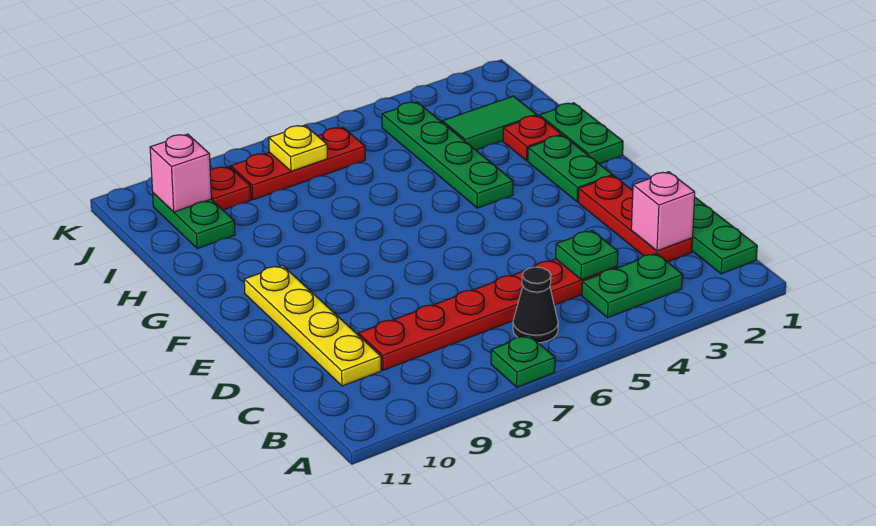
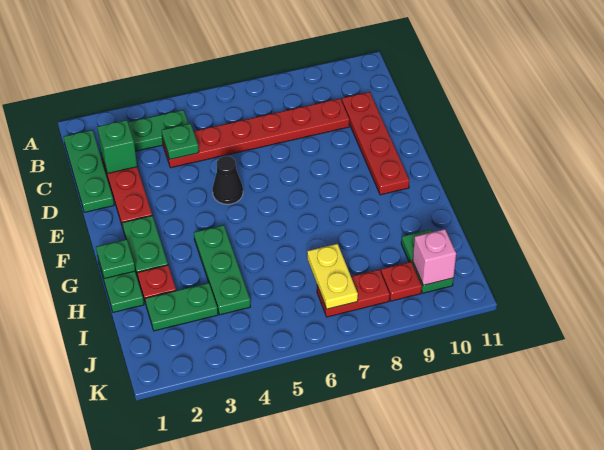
green 1x1 plate [491,335,555,387] -> green 1x1 plate moved to [96,239,135,279]
black 1x1 cone [513,267,558,343] -> black 1x1 cone moved to [213,156,243,204]
pink 1x1 brick [631,172,695,251] -> green 1x1 brick [97,120,137,174]
yellow 1x4 plate [244,265,381,386] -> red 1x4 plate [342,92,409,195]
green 1x4 plate [382,102,513,208] -> green 1x3 plate [194,225,250,315]
green 1x2 tile [442,96,537,150] -> green 1x2 plate [145,283,218,331]
red 1x3 plate [231,127,365,200] -> red 1x2 plate [317,270,390,317]
yellow 1x1 plate [269,125,327,171] -> yellow 1x2 plate [307,244,358,309]

